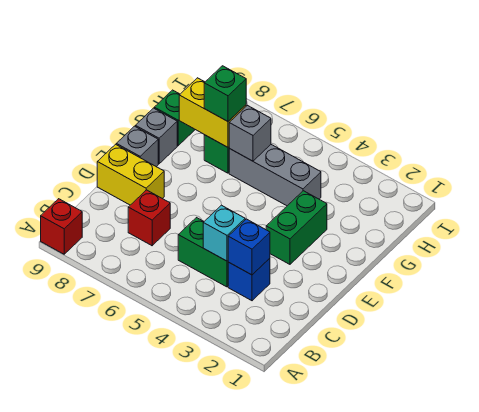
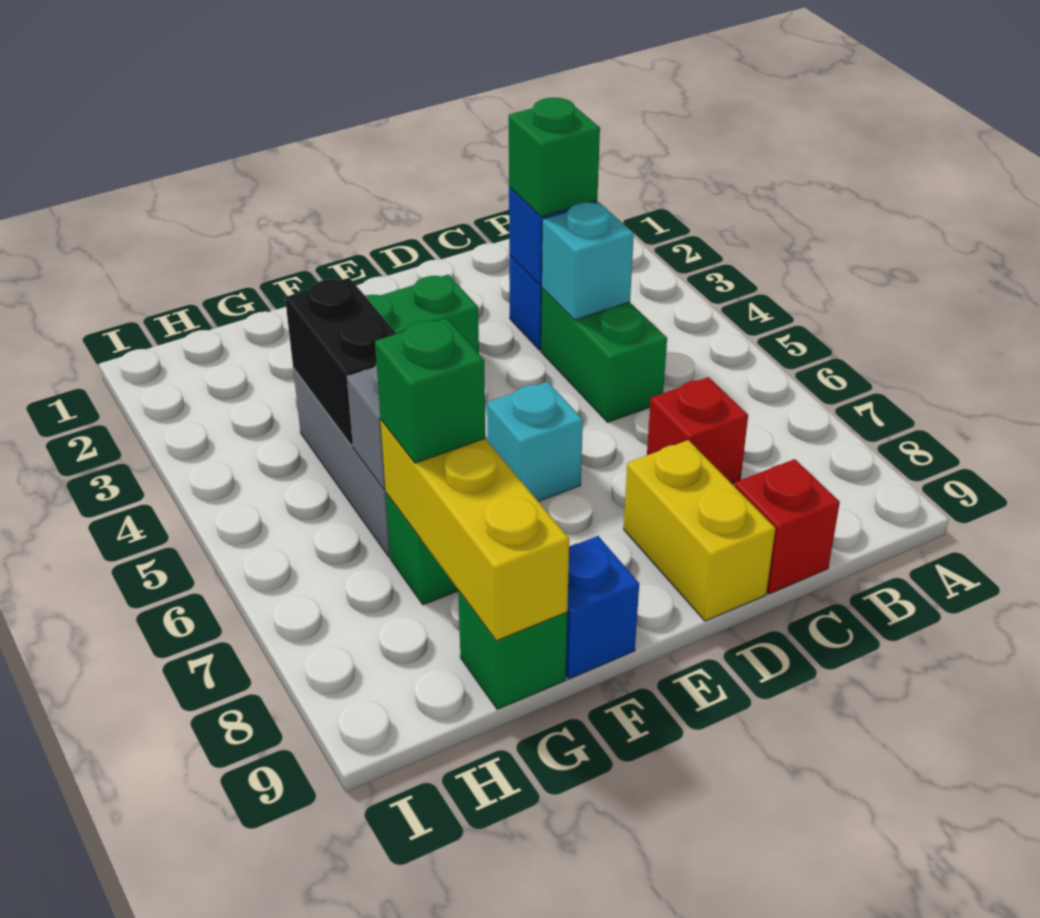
red 1x1 brick [41,199,82,254] -> red 1x1 brick moved to [734,459,840,594]
none -> green 1x1 brick [509,97,600,217]
none -> cyan 1x1 brick [487,382,583,501]
grey 1x1 brick [116,126,158,167] -> none
grey 1x1 brick [135,108,177,164] -> blue 1x1 brick [566,536,639,679]
none -> black 1x2 brick [285,278,397,446]
yellow 1x2 brick [179,78,246,147] -> yellow 1x3 brick [381,420,569,641]

